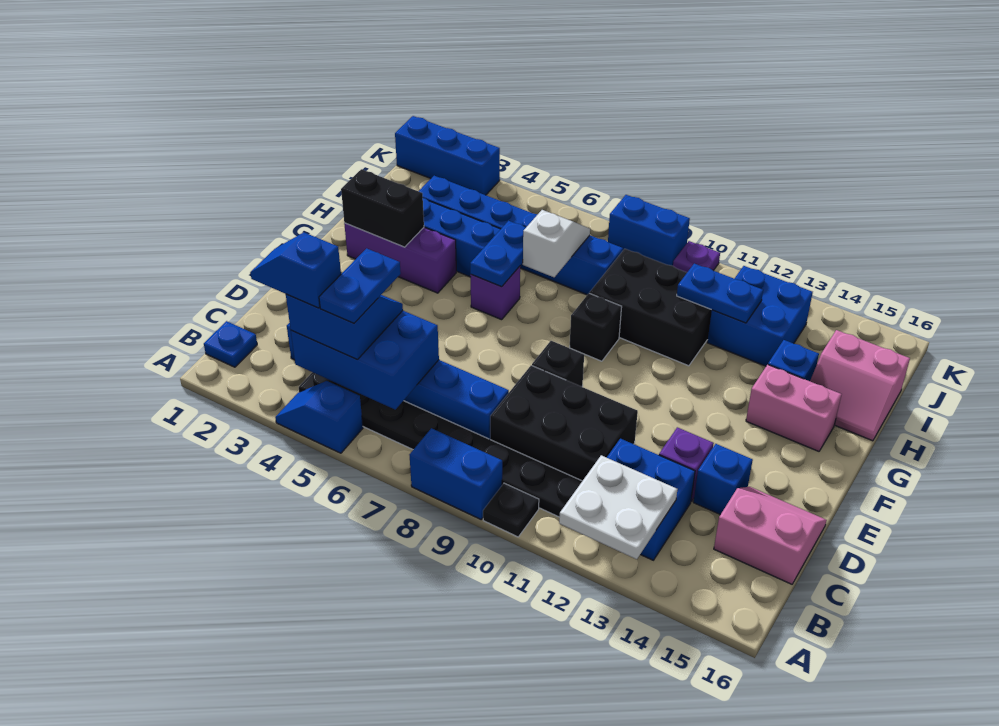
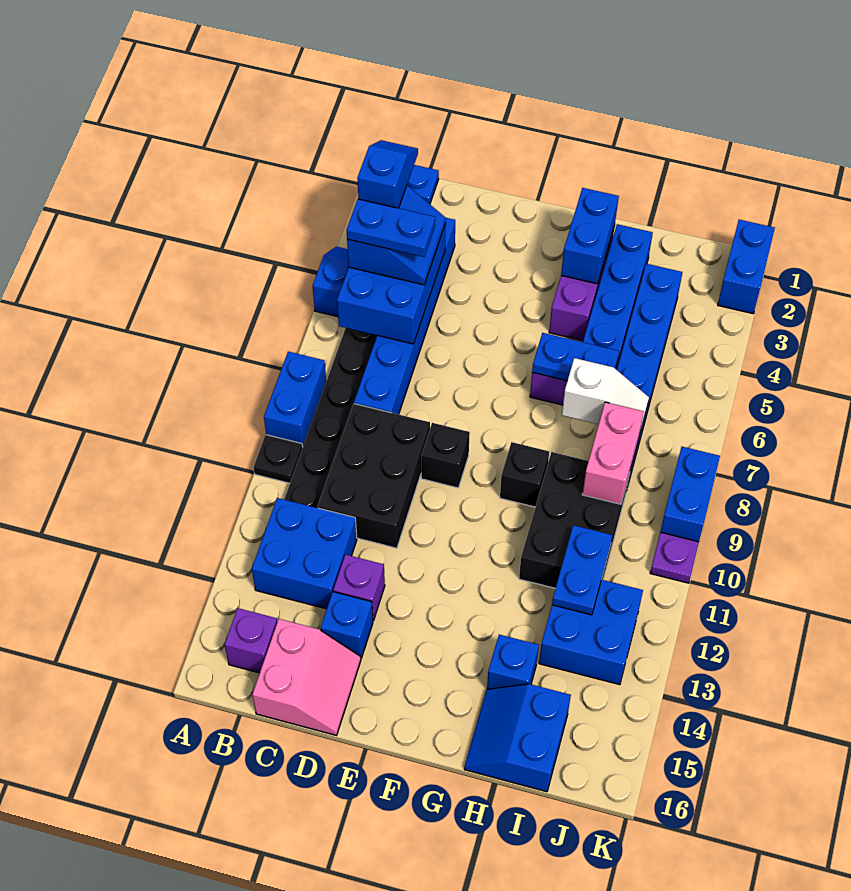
white 2x2 plate [559,455,677,559] -> none
none -> purple 1x1 brick [225,608,277,673]
black 1x2 brick [341,169,424,247] -> blue 1x2 brick [561,188,619,284]
pink 1x2 brick [746,365,842,451] -> pink 1x2 brick moved to [582,402,644,504]
pink 2x2 slope [810,330,910,441] -> blue 2x2 slope [464,684,571,792]
blue 1x3 brick [395,116,500,195] -> blue 1x2 brick [718,220,775,314]

